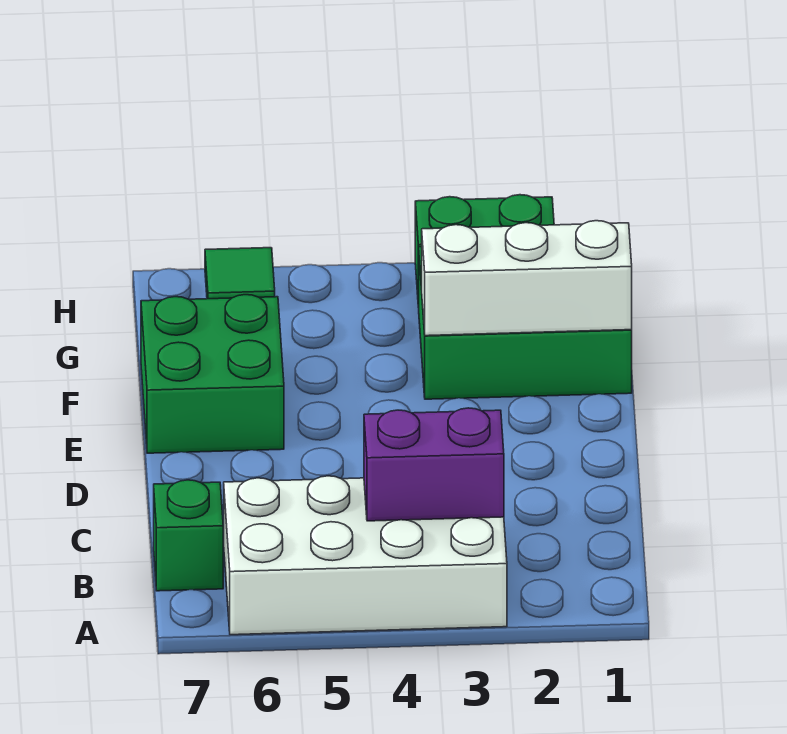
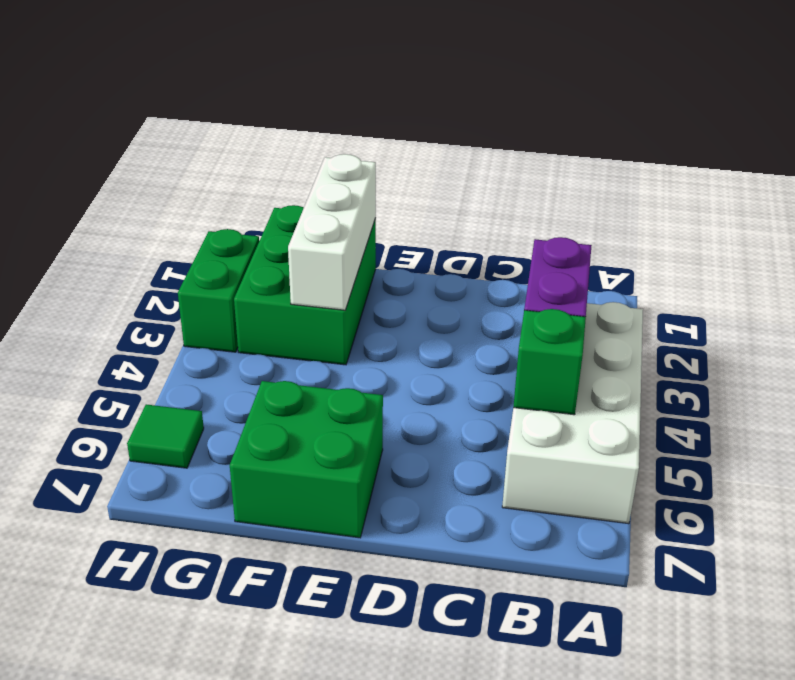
green 1x1 brick [154,480,223,591] -> green 1x1 brick moved to [513,309,586,415]

